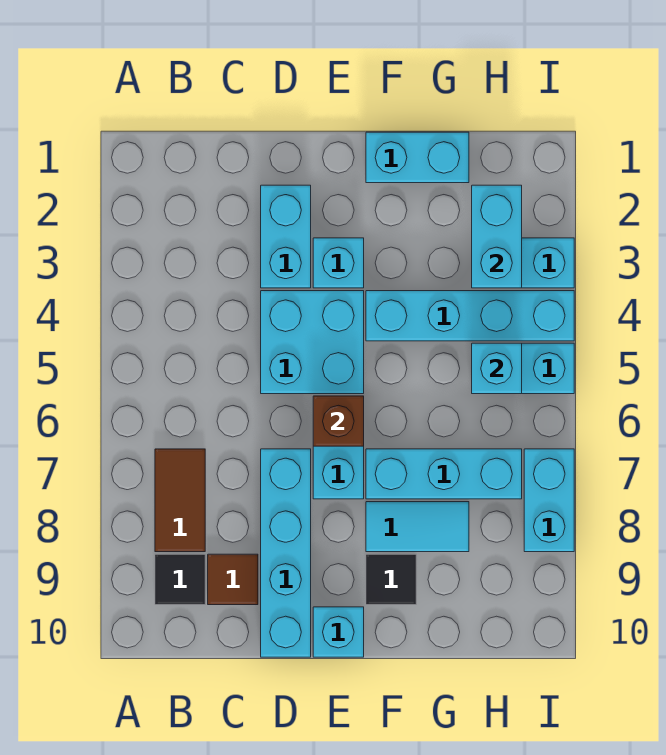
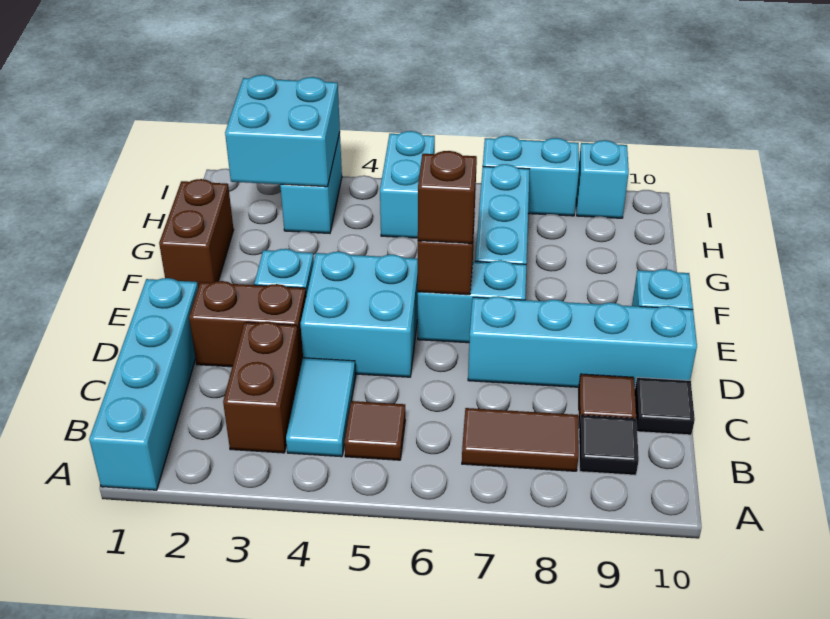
none -> brown 1x2 brick [223,322,301,453]
none -> brown 1x1 tile [344,401,405,460]
cyan 1x2 brick [261,185,311,288] -> brown 1x2 brick [189,281,306,367]
none -> brown 1x1 brick [418,151,477,244]
cyan 1x2 brick [366,132,469,183] -> brown 1x2 brick [159,179,234,287]
cyan 1x4 brick [366,291,574,341] -> cyan 1x4 brick moved to [89,278,198,490]
cyan 1x2 tile [366,502,469,552] -> cyan 1x2 tile moved to [286,358,356,457]
black 1x1 tile [366,554,416,605] -> black 1x1 tile moved to [635,377,695,435]
cyan 1x2 brick [472,185,522,288] -> cyan 2x2 brick [225,75,340,187]
cyan 1x1 brick [472,343,522,394] -> cyan 1x1 brick moved to [576,140,629,218]

